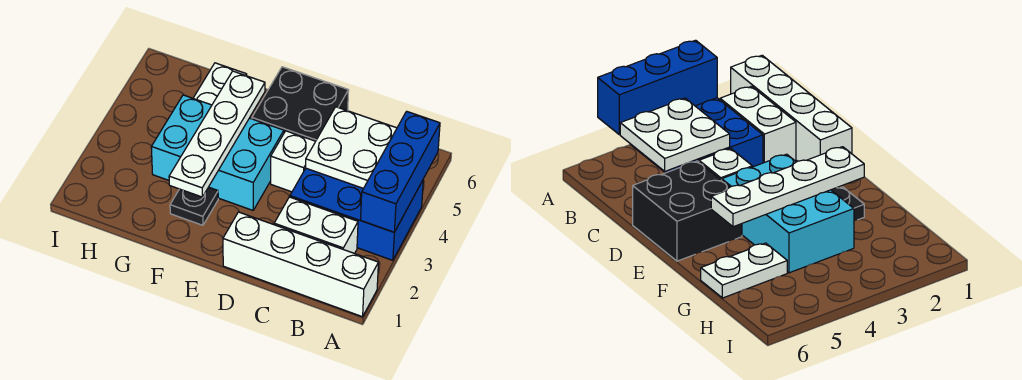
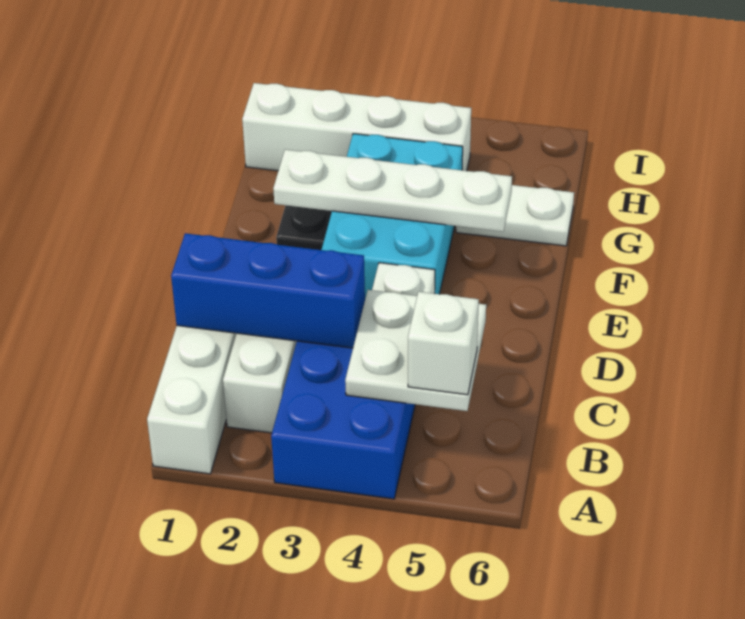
blue 1x3 brick [361,111,440,232] -> blue 1x3 brick moved to [171,233,365,348]
none -> white 1x1 brick [408,292,479,395]
black 2x2 brick [252,67,349,141] -> none
none -> white 1x4 brick [242,83,471,171]

